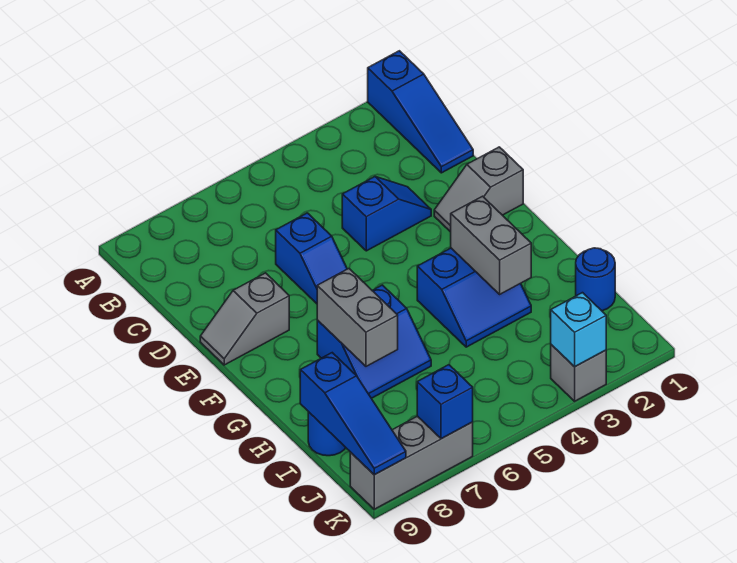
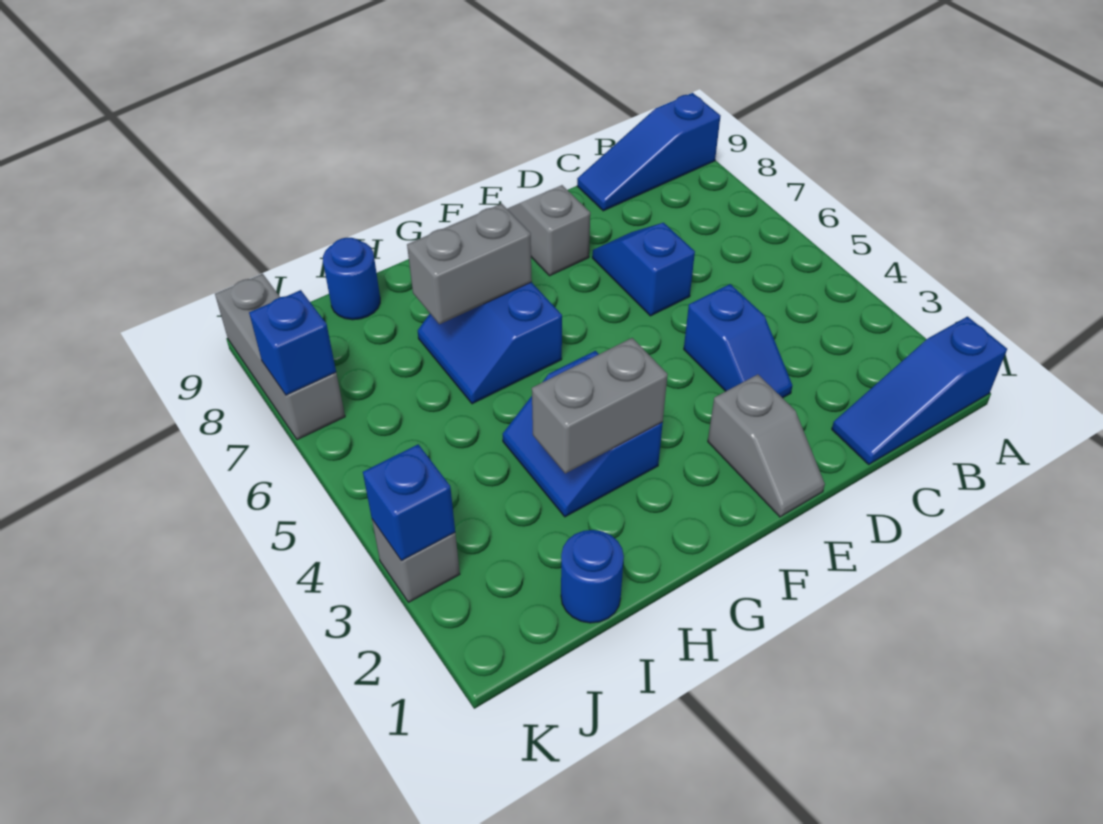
blue 1x2 slope [276,213,347,304] -> blue 1x2 slope turned to [592,223,695,316]
grey 1x2 slope [434,147,523,232] -> grey 1x2 slope turned to [708,374,825,517]
blue 1x3 slope [300,353,406,475] -> blue 1x3 slope moved to [577,93,720,211]
cyan 1x1 brick [551,293,606,367] -> blue 1x1 brick [363,444,455,561]

